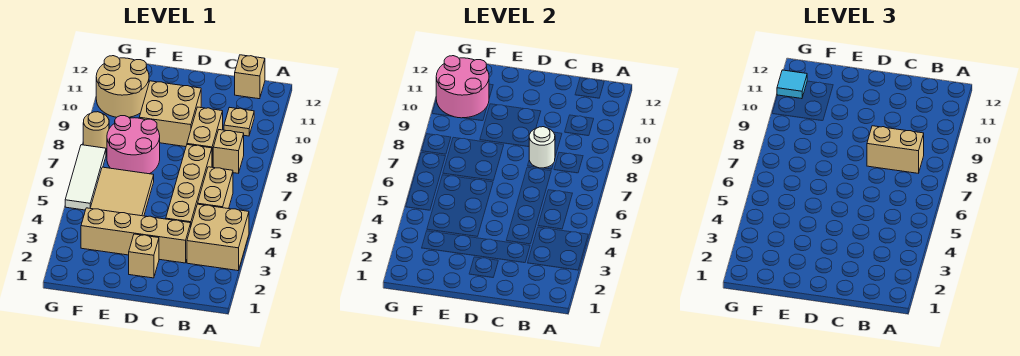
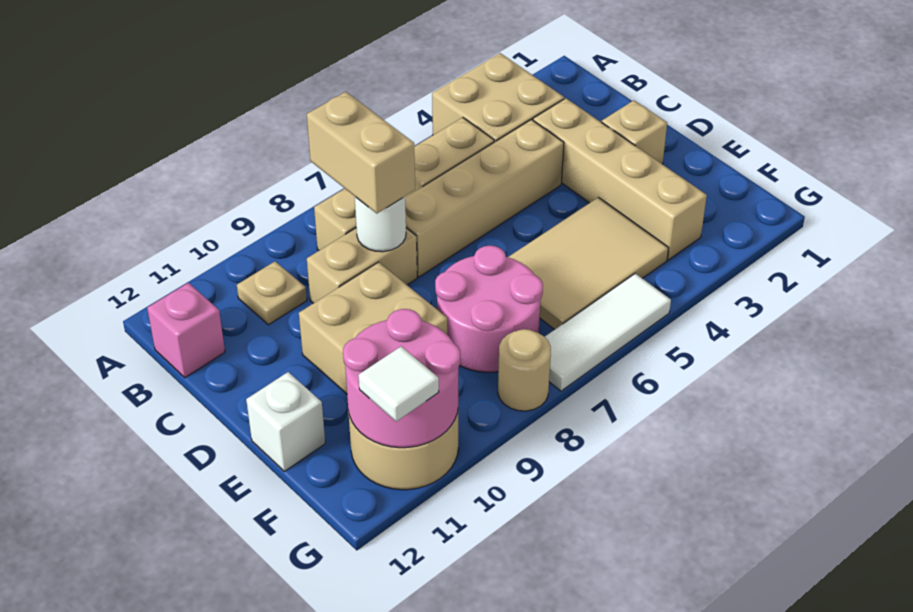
tan 1x1 brick [235,55,265,99] -> pink 1x1 brick [147,283,225,378]
none -> white 1x1 brick [246,372,325,471]
cyan 1x1 tile [777,70,807,99] -> white 1x1 tile [358,346,439,421]

